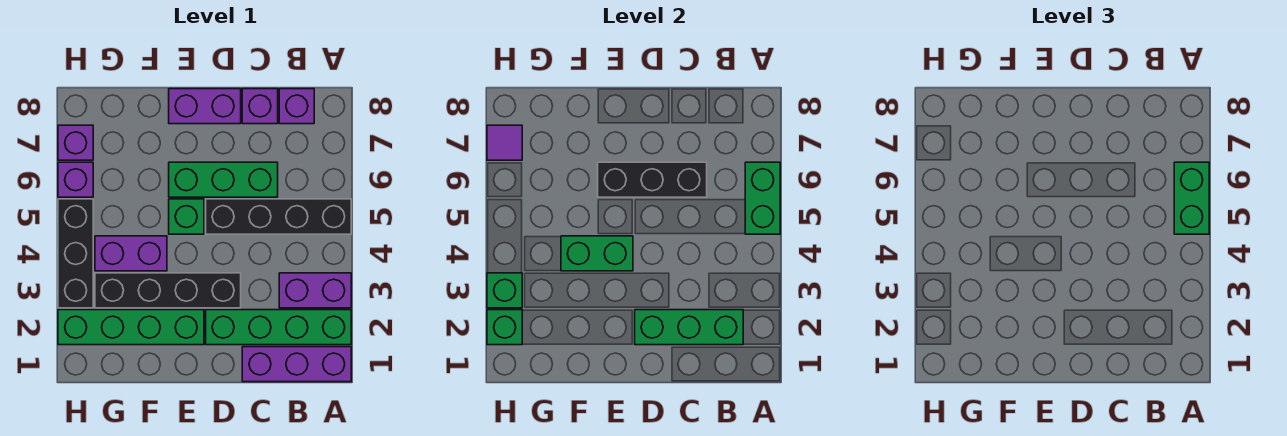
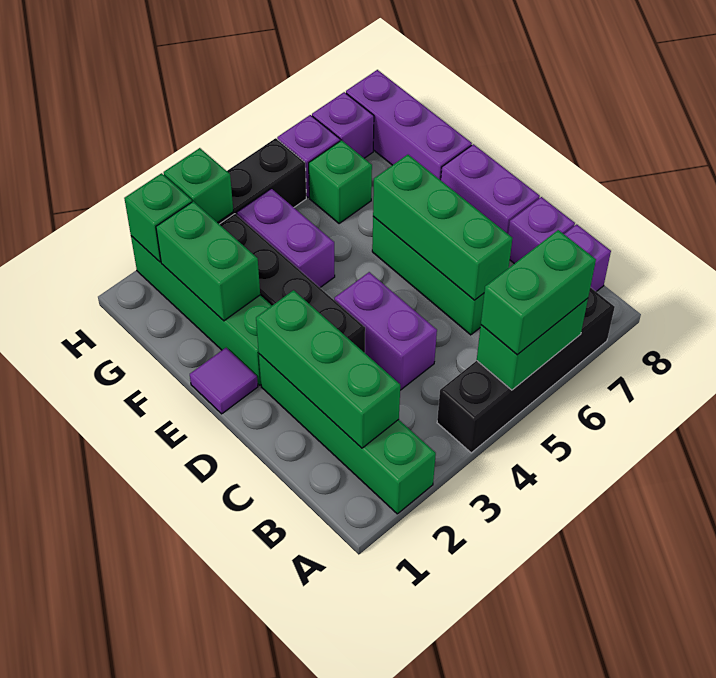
purple 1x3 brick [242,347,351,382] -> purple 1x3 brick moved to [346,70,472,180]
purple 1x2 brick [279,273,351,308] -> purple 1x2 brick moved to [334,272,437,390]
black 1x4 brick [206,199,351,234] -> black 1x4 brick turned to [437,287,615,453]
black 1x3 brick [598,162,707,197] -> green 1x3 brick [373,155,512,300]
green 1x2 brick [561,236,633,271] -> green 1x2 brick moved to [156,201,260,321]
green 1x1 brick [169,199,204,234] -> green 1x1 brick moved to [309,140,372,224]
purple 1x1 tile [487,125,522,160] -> purple 1x1 tile moved to [190,348,258,414]

